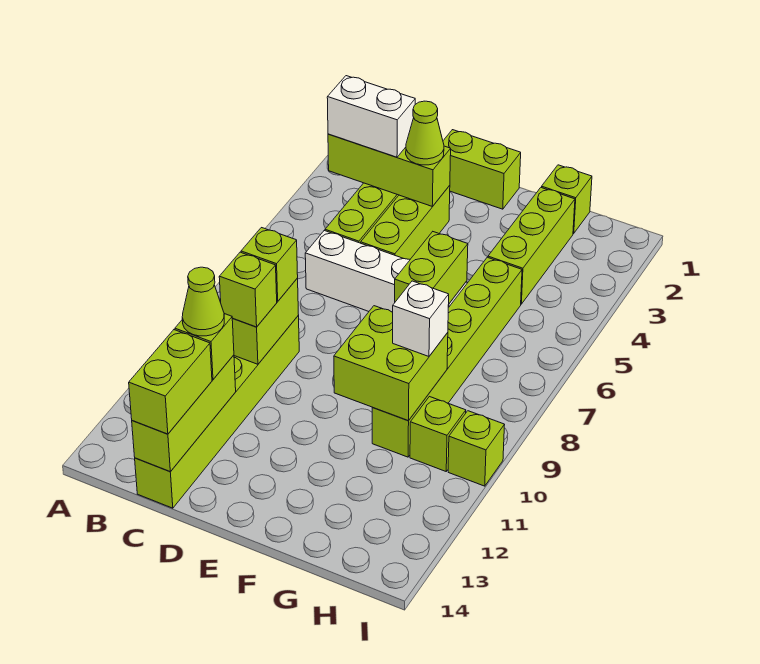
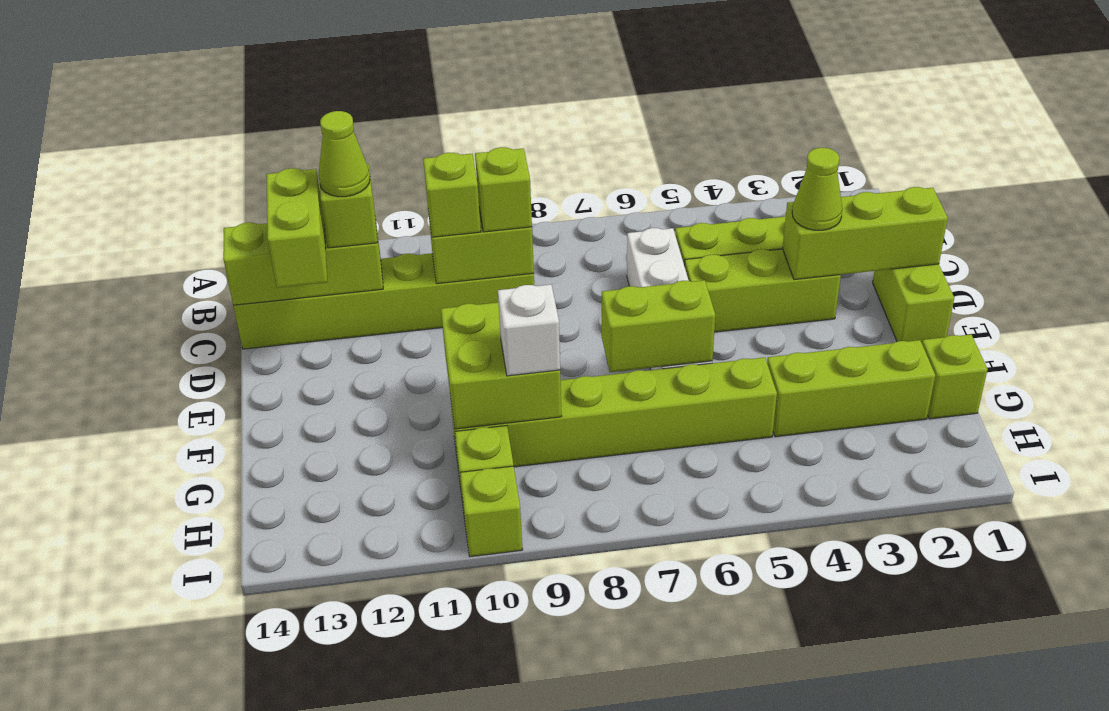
lime 1x3 brick [328,134,451,207] -> lime 1x3 brick turned to [783,187,948,280]
white 1x2 brick [327,76,415,157] -> none
lime 1x2 brick [129,330,212,434] -> lime 1x2 brick turned to [266,168,327,288]

